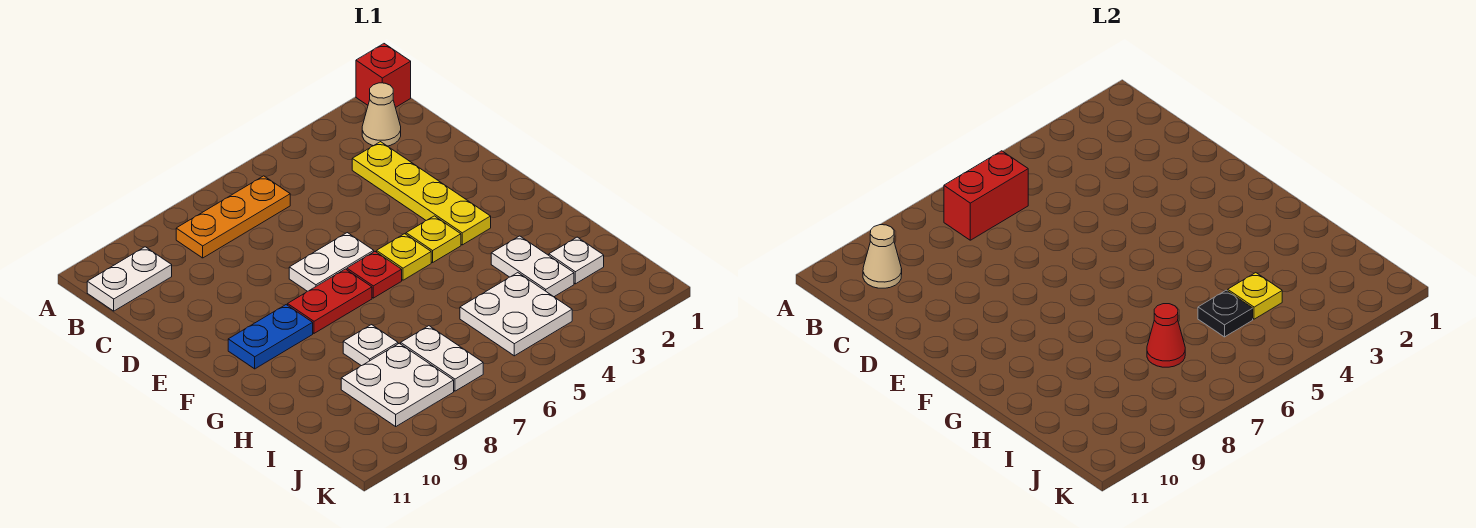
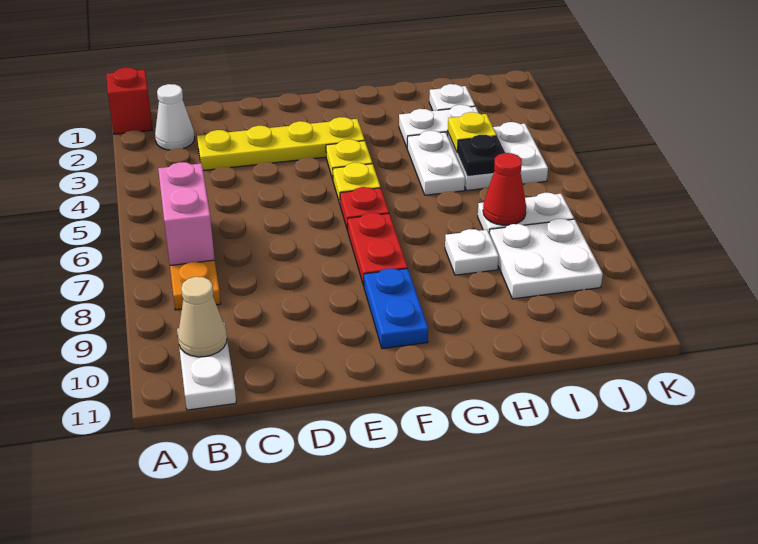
tan 1x1 cone [362,83,401,146] -> white 1x1 cone [155,84,195,150]
red 1x2 brick [944,151,1028,240] -> pink 1x2 brick [158,162,215,265]
white 1x2 plate [289,233,374,291] -> white 1x2 plate moved to [407,131,465,195]

